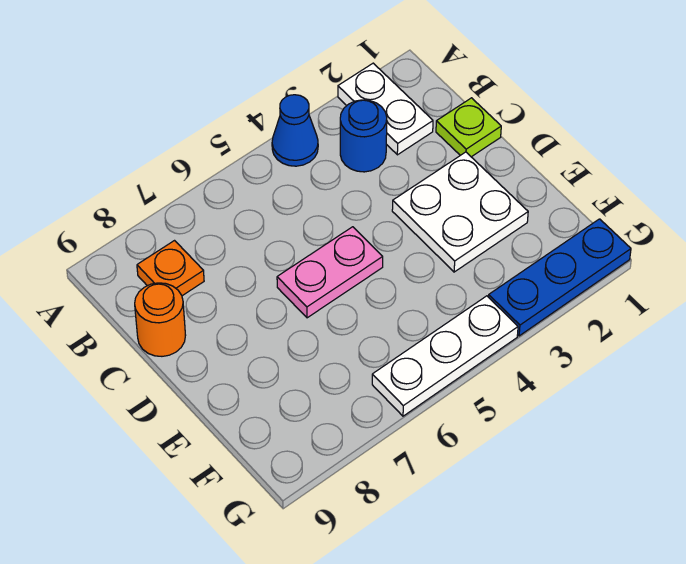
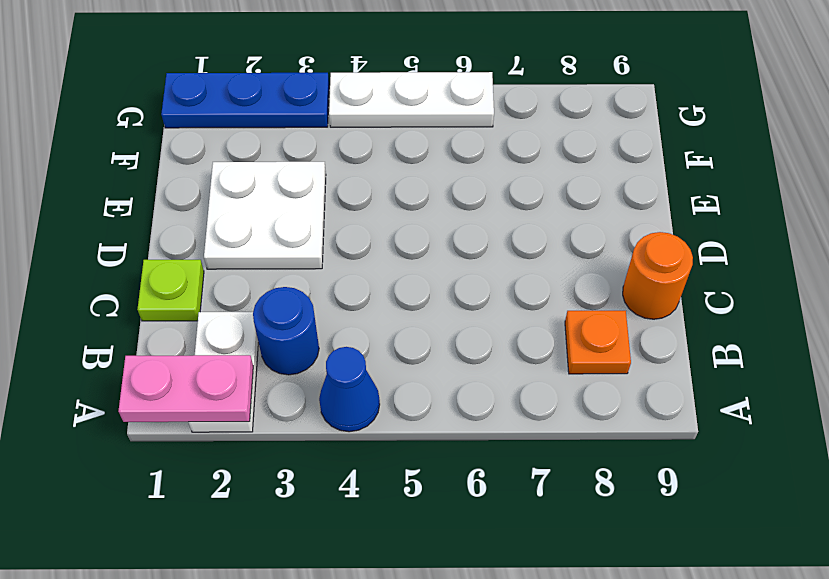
pink 1x2 plate [277,227,383,318] -> pink 1x2 plate moved to [119,355,253,422]

